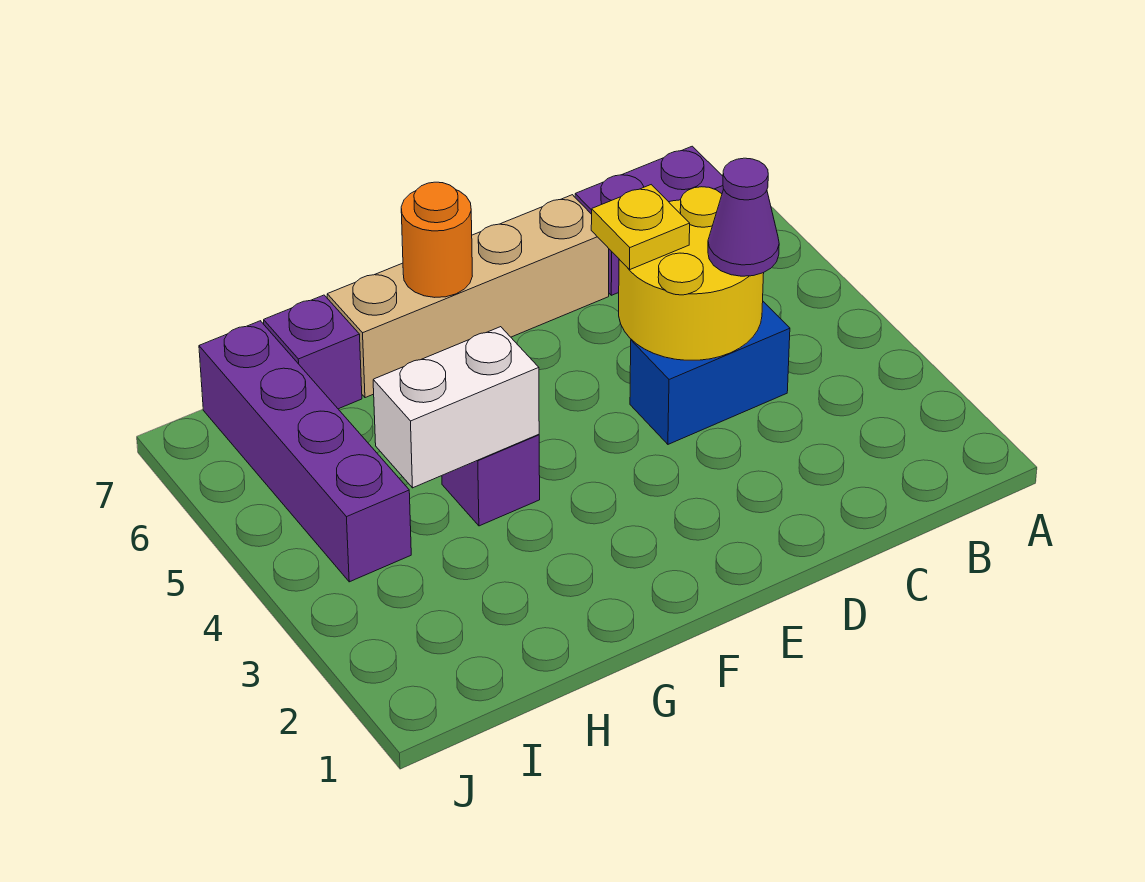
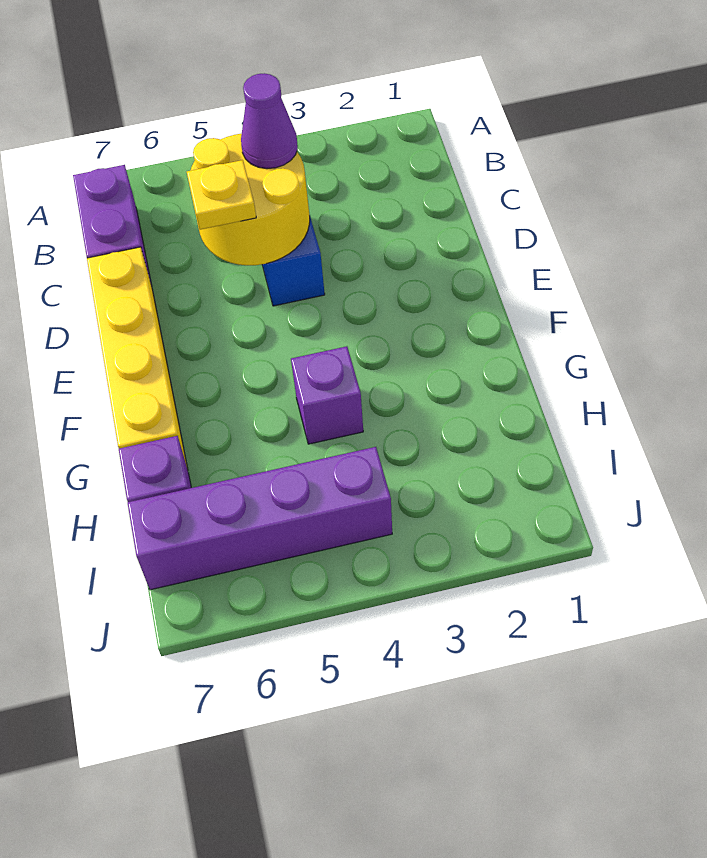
tan 1x4 brick [327,195,609,398] -> yellow 1x4 brick [87,247,187,466]
orange 1x1 round brick [401,182,472,297] -> none
white 1x2 brick [373,327,539,488] -> none

